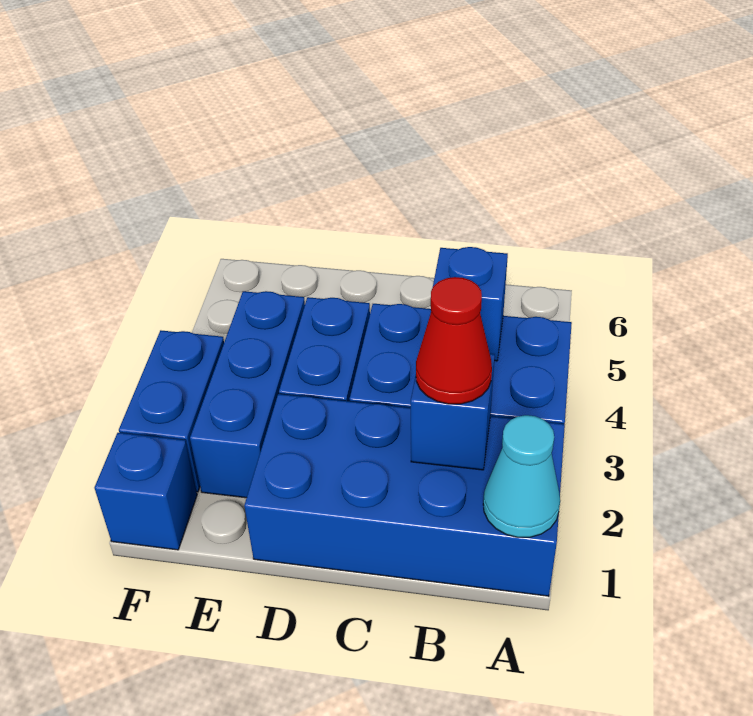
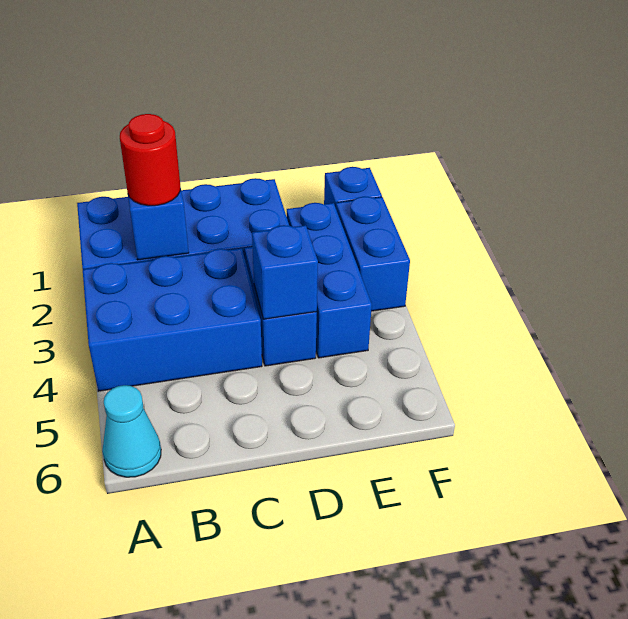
cyan 1x1 cone [483,415,560,537] -> cyan 1x1 cone moved to [102,385,161,477]
red 1x1 cone [416,277,492,404] -> red 1x1 round brick [120,114,180,206]
blue 1x1 brick [433,247,508,361] -> blue 1x1 brick moved to [252,225,318,319]

